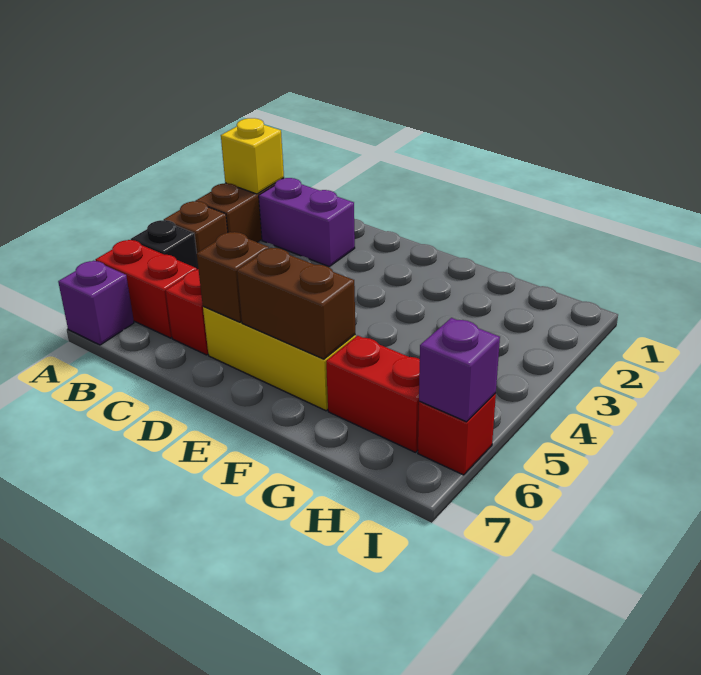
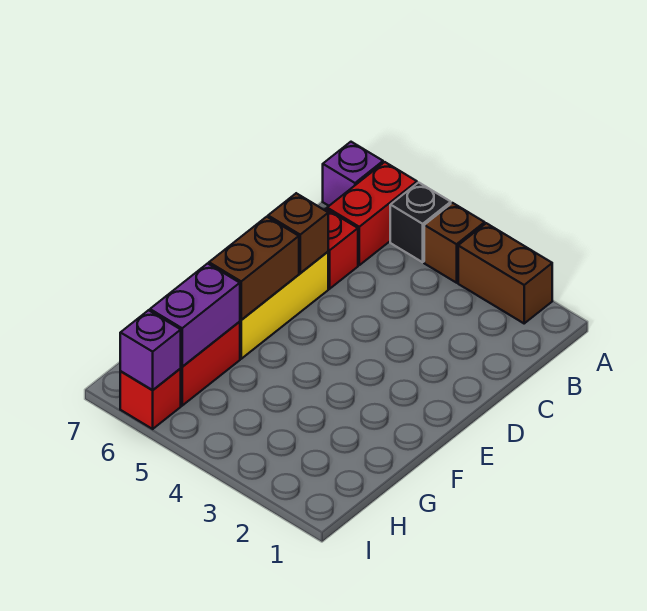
yellow 1x1 brick [221,118,284,194] -> none
purple 1x2 brick [259,178,355,267] -> purple 1x2 brick moved to [150,263,240,367]

